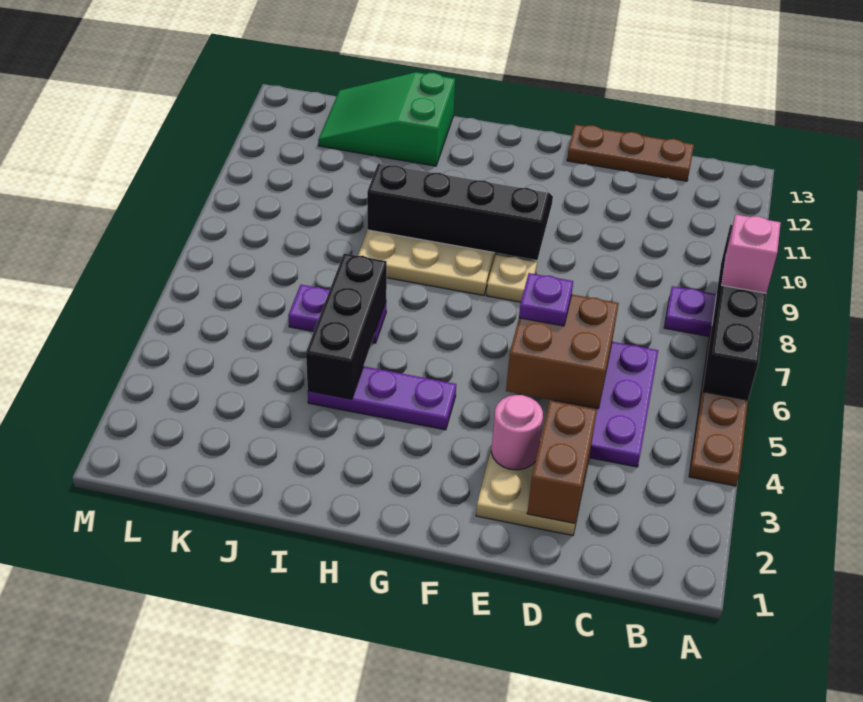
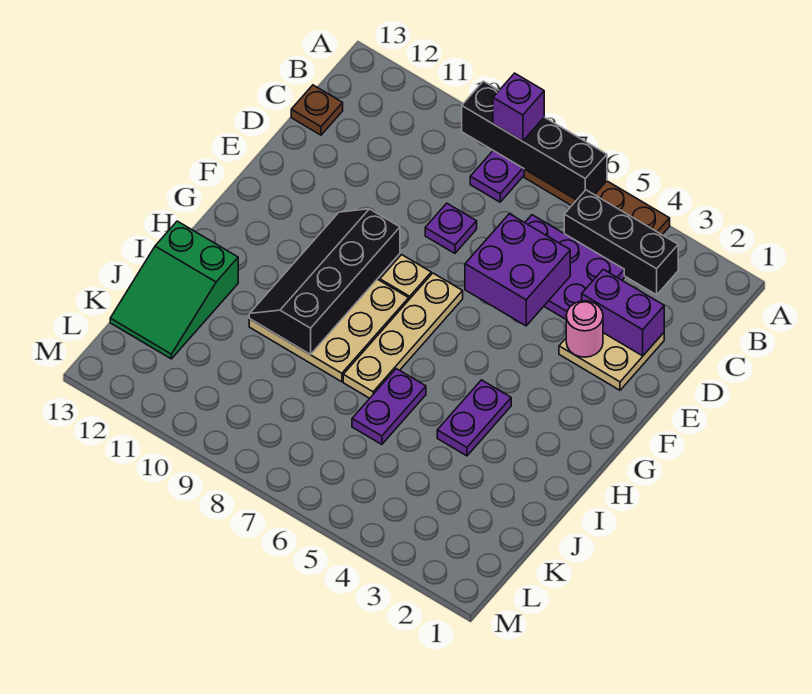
pink 1x1 brick [722,215,781,293] -> purple 1x1 brick [493,73,544,141]
brown 1x3 plate [567,124,694,181] -> brown 1x1 plate [291,85,343,135]
brown 1x2 brick [527,401,597,523] -> purple 1x2 brick [582,269,664,356]
brown 2x2 brick [506,295,619,409] -> purple 2x2 brick [465,214,570,326]
purple 1x1 plate [519,273,573,326] -> purple 1x1 plate moved to [425,203,477,253]
none -> tan 1x4 plate [343,273,463,398]
purple 1x3 plate [308,366,456,430] -> purple 1x2 plate [437,380,511,456]
black 1x3 brick [306,253,387,399] -> black 1x3 brick moved to [564,190,678,295]

